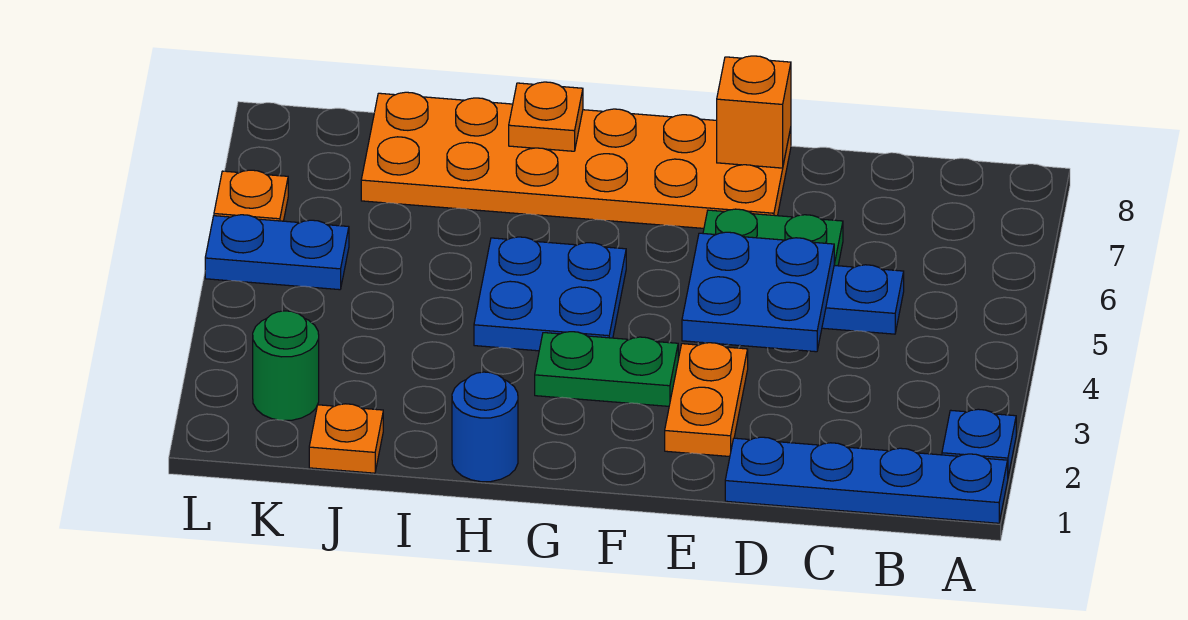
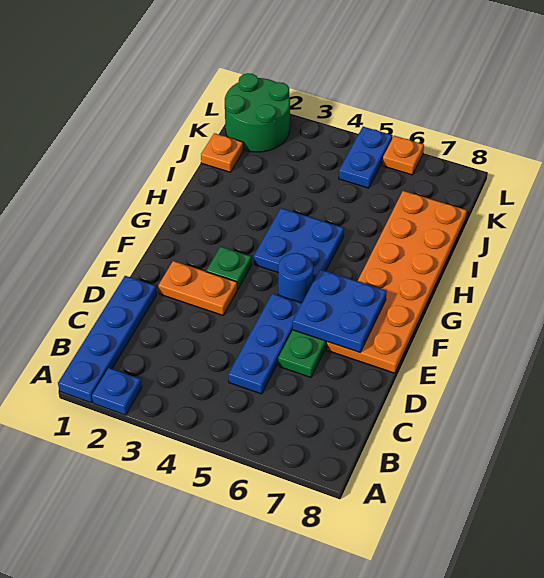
blue 2x2 plate [682,232,834,352] -> blue 2x2 plate moved to [293,269,387,352]
orange 1x1 brick [717,56,791,168] -> none
green 1x2 plate [535,332,678,406] -> green 1x1 plate [206,247,252,289]
blue 1x1 round brick [452,372,518,482] -> blue 1x1 round brick moved to [278,253,313,303]
orange 1x1 plate [509,82,583,151] -> none
green 1x1 round brick [253,311,319,420] -> green 2x2 round brick [225,73,290,152]

